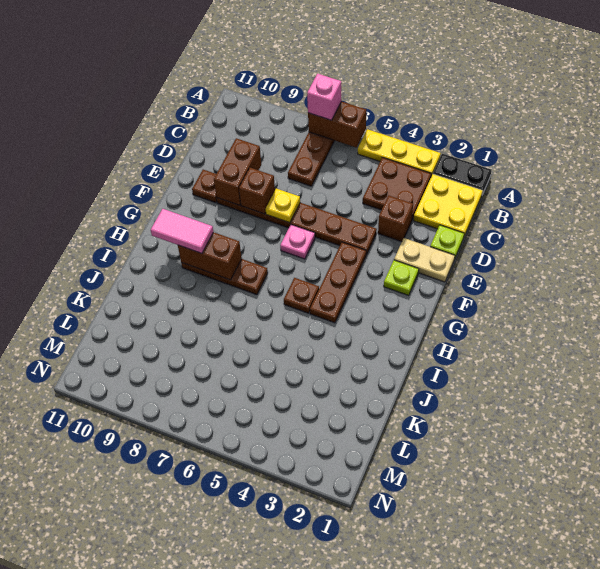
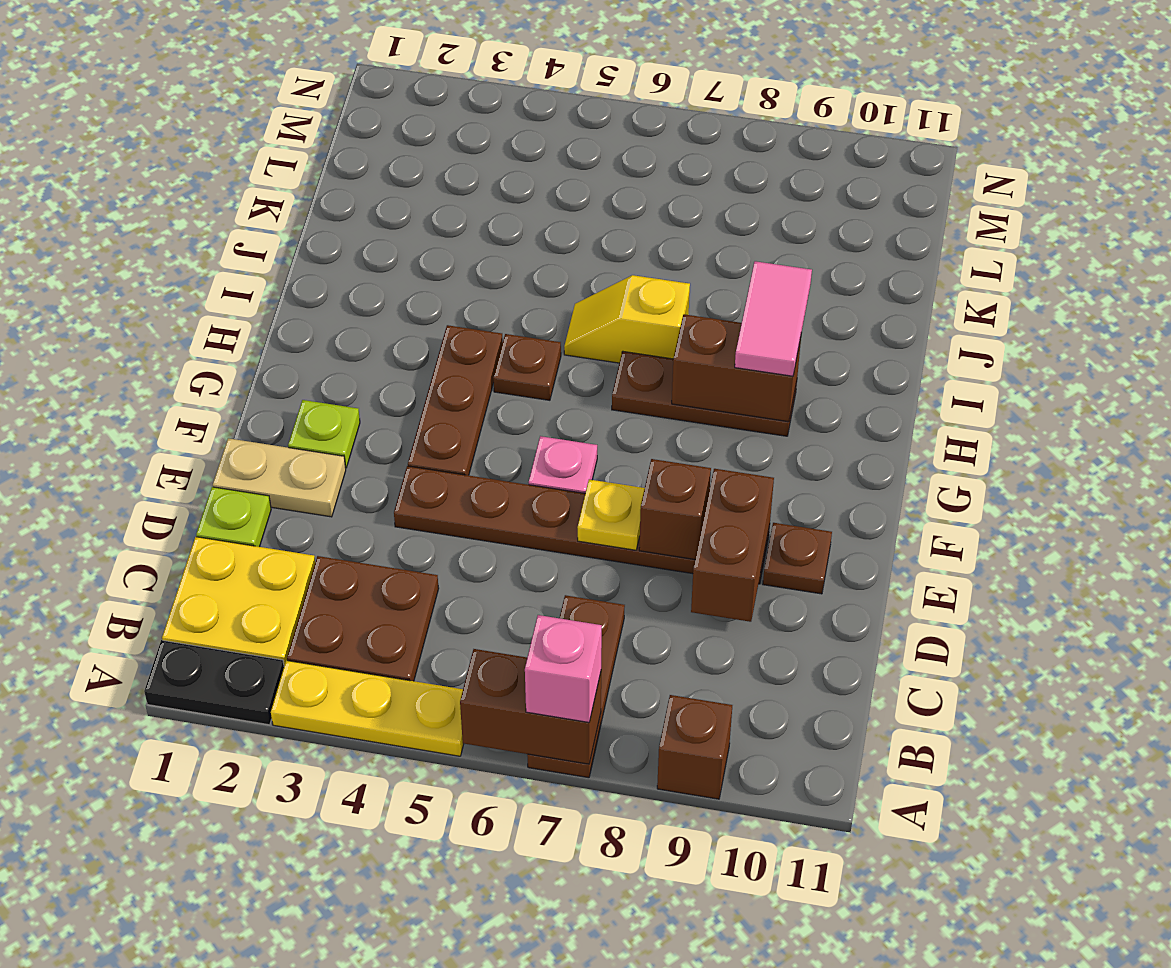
brown 1x1 brick [378,196,413,242] -> brown 1x1 brick moved to [657,695,732,799]
pink 1x2 tile [151,209,213,253] -> pink 1x2 tile turned to [735,261,812,376]
none -> yellow 1x2 slope [564,275,690,363]

